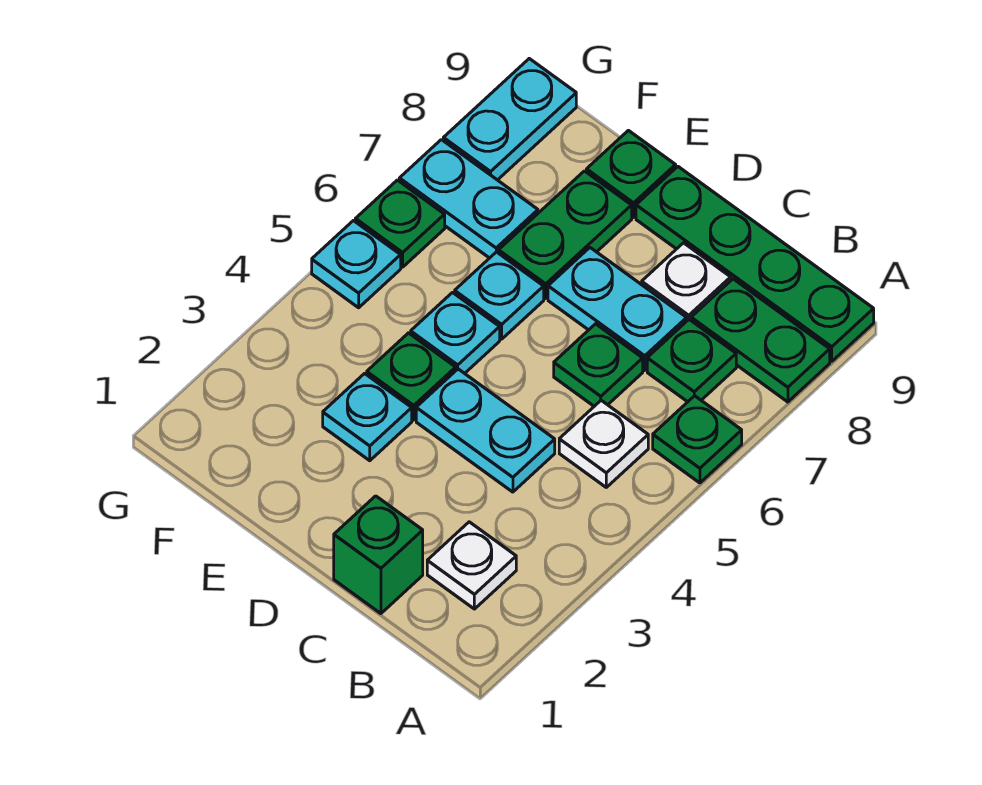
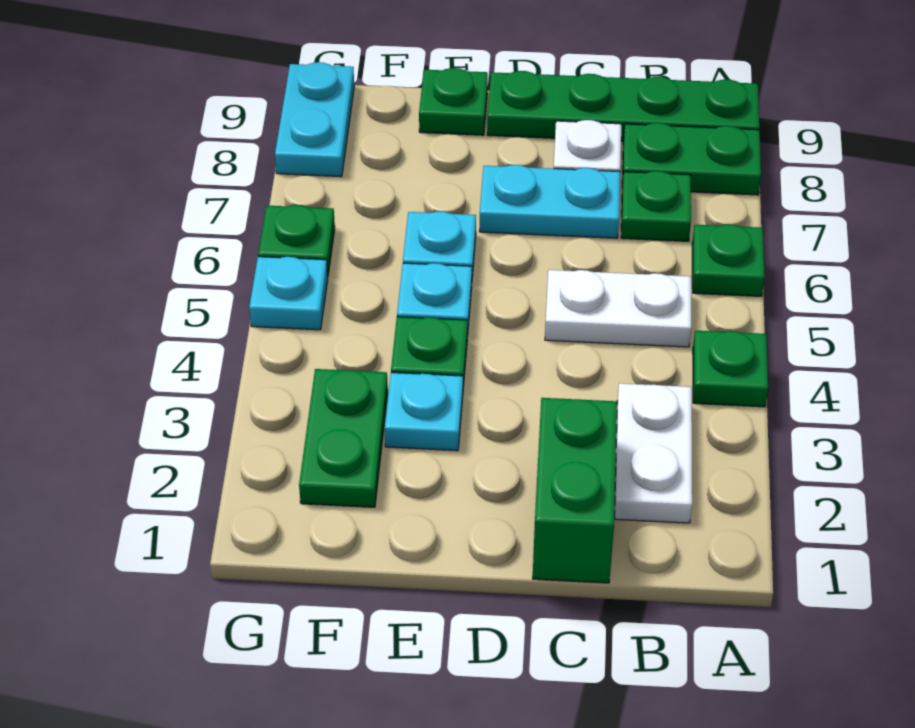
white 1x1 plate [427,522,516,609] -> white 1x2 plate [615,383,692,523]
white 1x1 plate [559,400,648,487] -> white 1x2 plate [545,270,691,347]
green 1x1 brick [334,496,423,614] -> green 1x2 brick [533,398,617,583]
cyan 1x2 plate [416,369,555,492] -> none
green 1x1 plate [554,324,643,406] -> green 1x1 plate moved to [693,331,768,407]
green 1x2 plate [499,171,632,298] -> green 1x2 plate moved to [299,369,388,507]
cyan 1x2 plate [399,140,538,258] -> none

